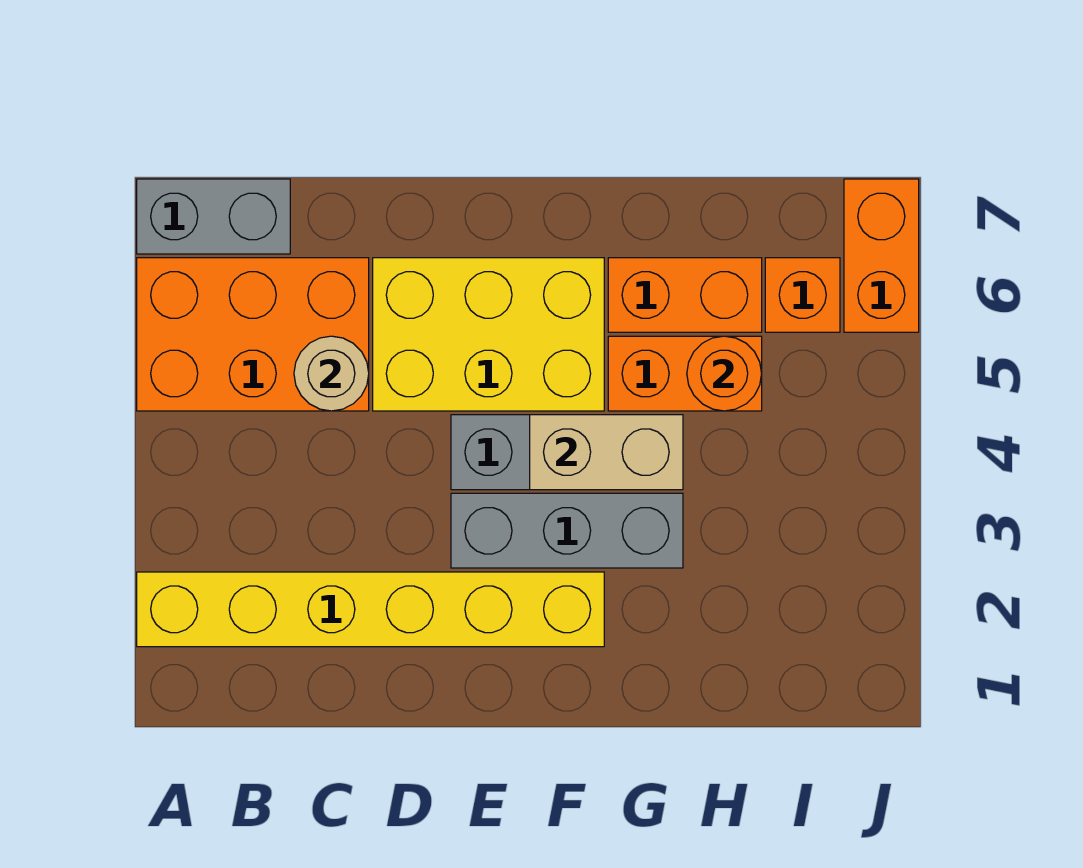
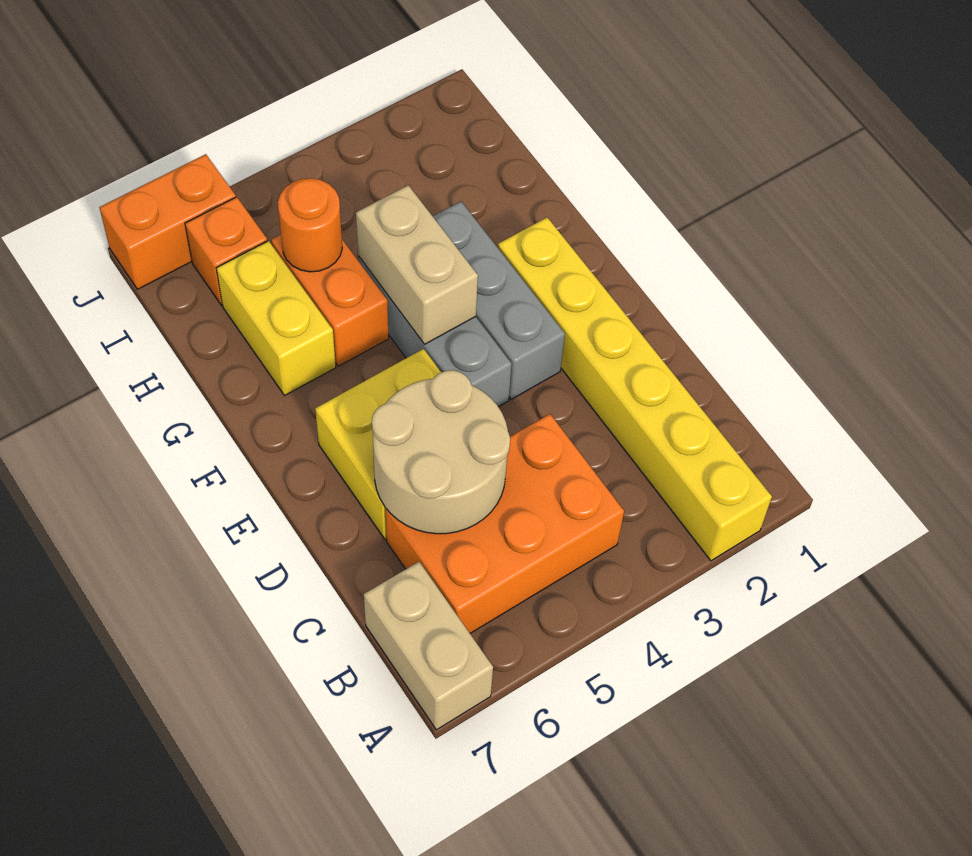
orange 2x3 brick [137,258,369,411] -> orange 2x3 brick turned to [385,414,624,633]
grey 1x2 brick [137,179,290,254] -> tan 1x2 brick [364,562,493,730]
tan 1x1 round brick [294,336,369,411] -> tan 2x2 round brick [372,370,510,534]
yellow 2x3 brick [373,258,604,411] -> yellow 2x2 brick [315,349,441,539]
orange 1x2 brick [608,258,762,332] -> yellow 1x2 brick [216,241,336,396]

